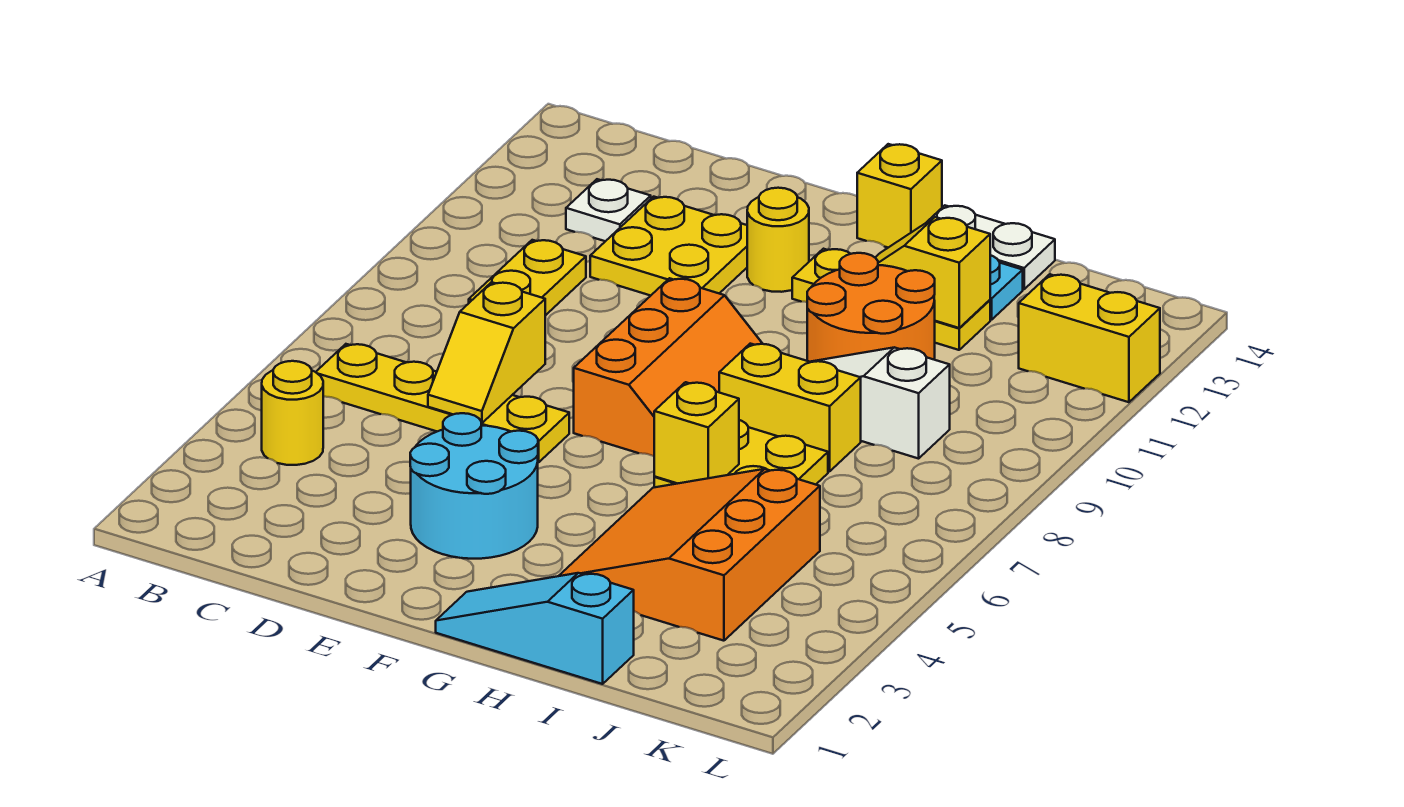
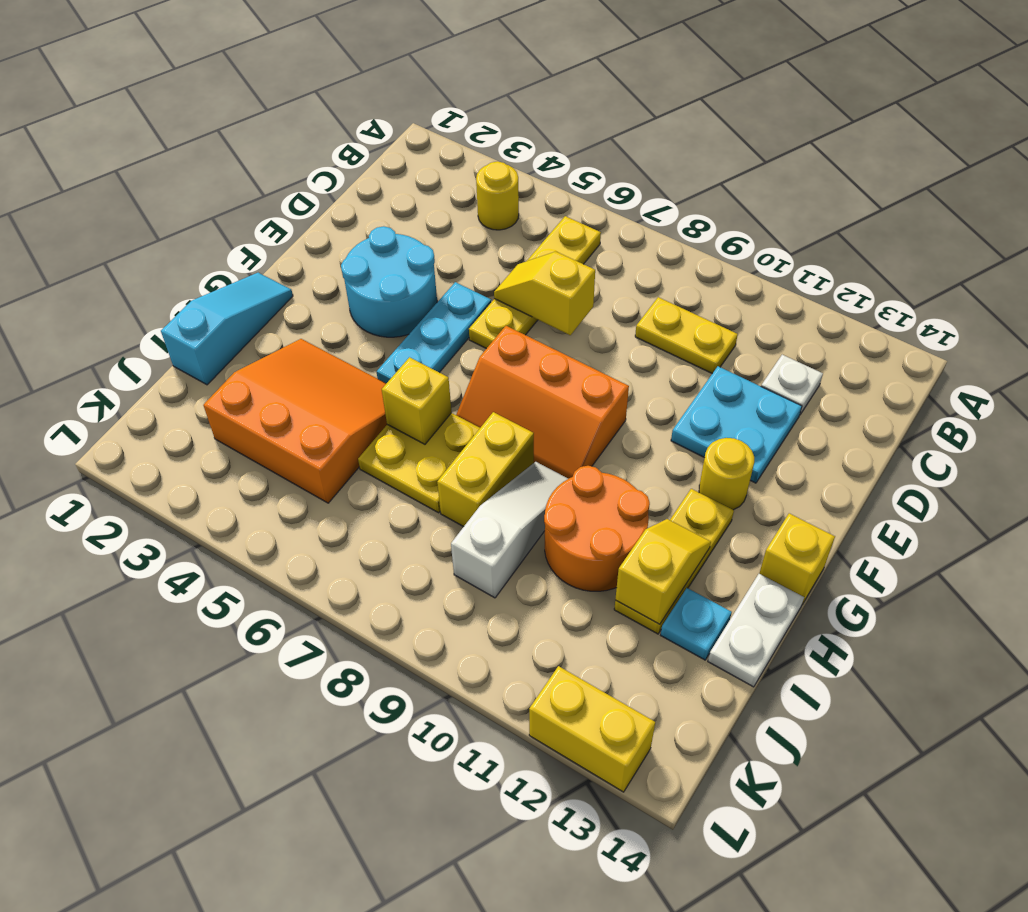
yellow 2x2 plate [590,197,747,296] -> cyan 2x2 plate [671,366,802,483]
none -> cyan 1x3 plate [377,282,491,383]
yellow 1x2 brick [1019,274,1160,402] -> yellow 1x2 brick turned to [529,666,655,792]

